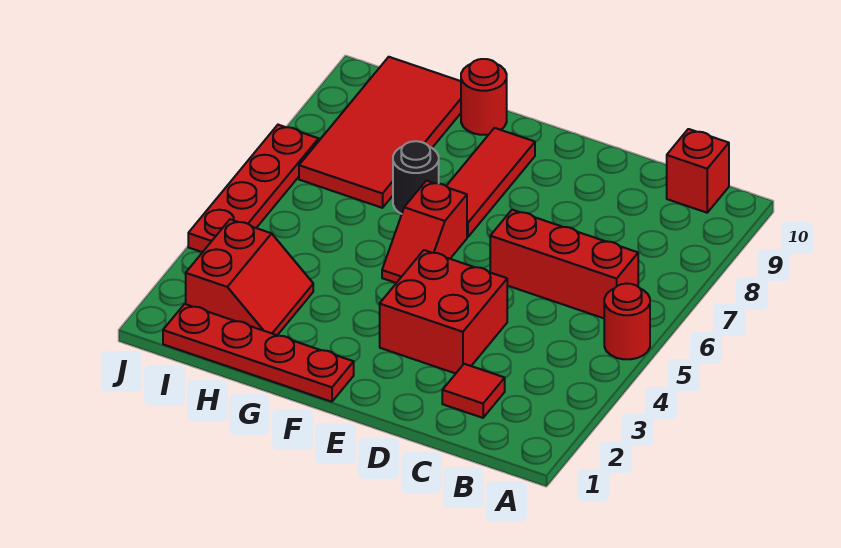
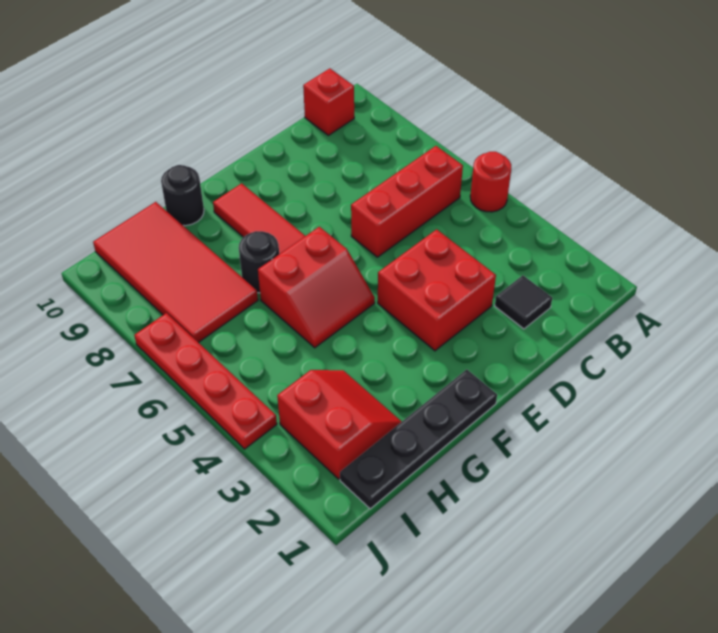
red 1x1 tile [442,364,505,418] -> black 1x1 tile [495,275,552,329]
red 1x4 plate [163,304,354,402] -> black 1x4 plate [340,370,497,509]
red 1x2 slope [382,181,467,283] -> red 2x2 slope [258,227,375,348]
red 1x1 round brick [461,59,507,135] -> black 1x1 round brick [161,165,204,226]

